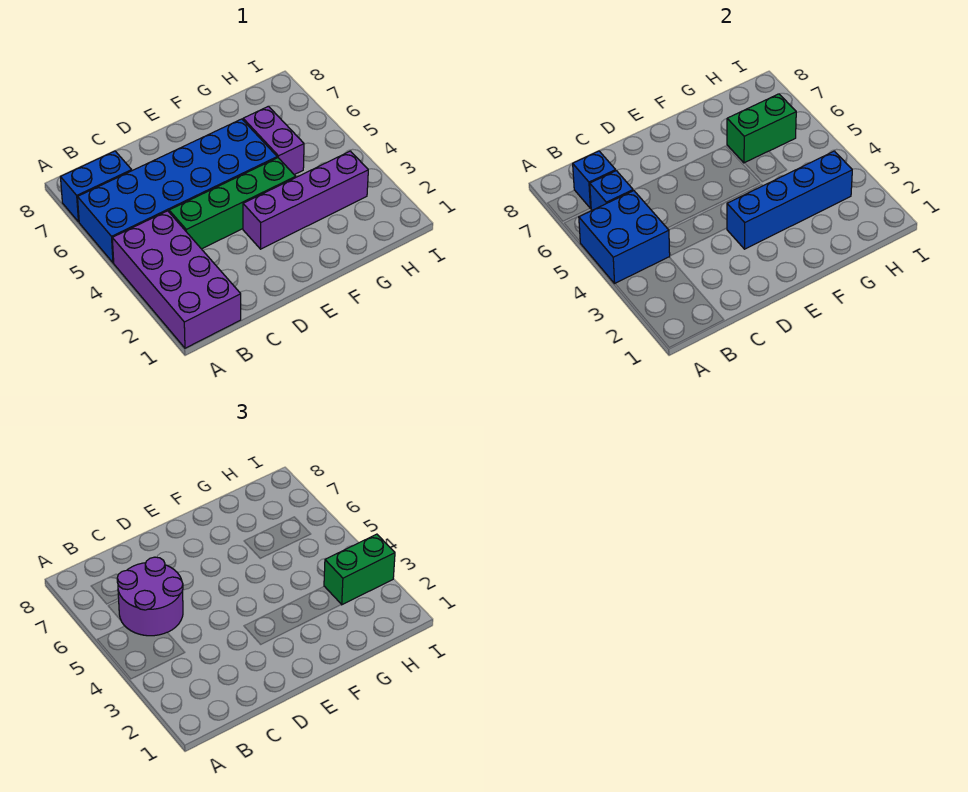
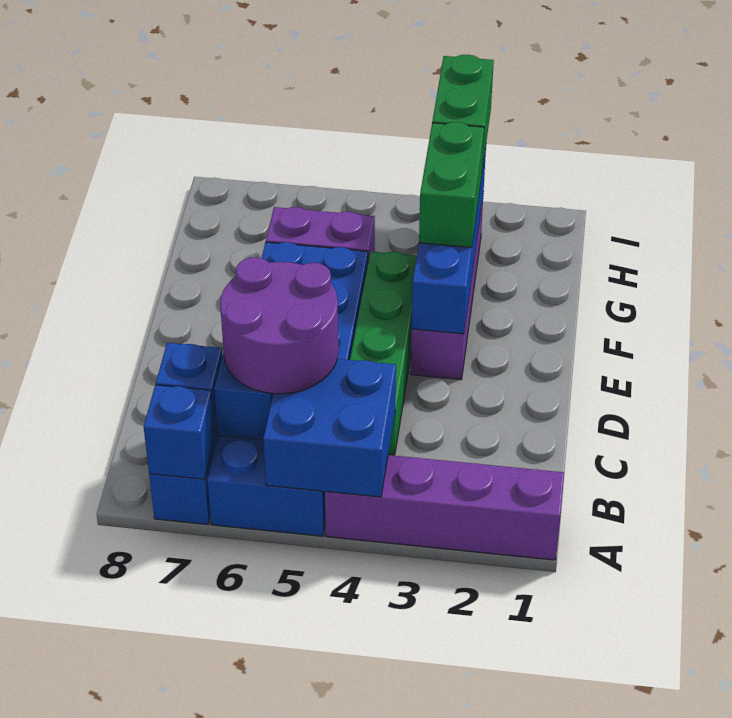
purple 2x4 brick [112,211,241,348] -> purple 1x4 brick [325,455,564,560]
none -> blue 1x1 brick [144,385,215,479]
green 1x2 brick [727,94,796,163] -> green 1x2 brick moved to [419,122,484,248]

